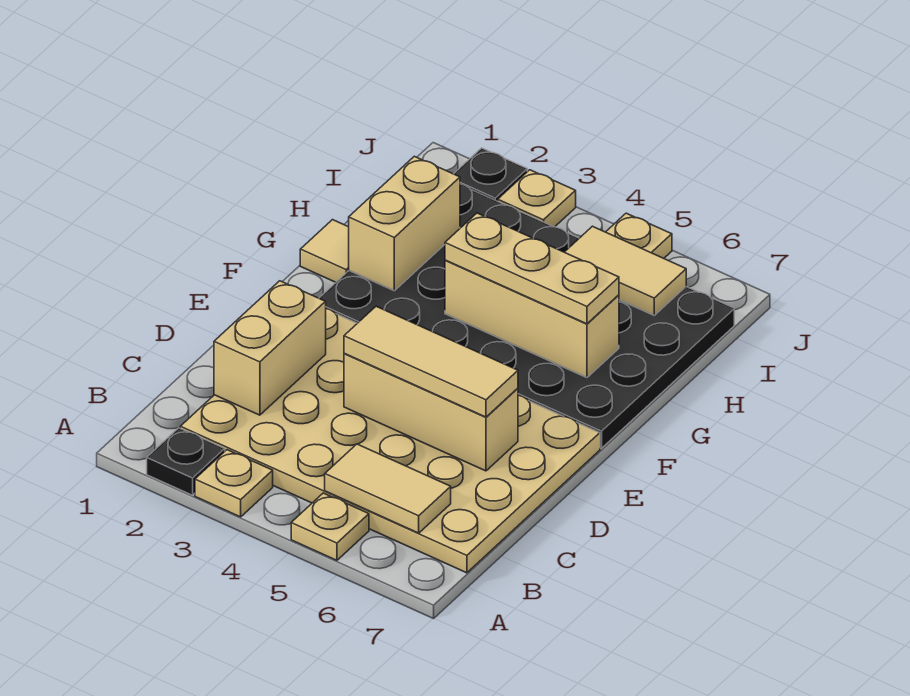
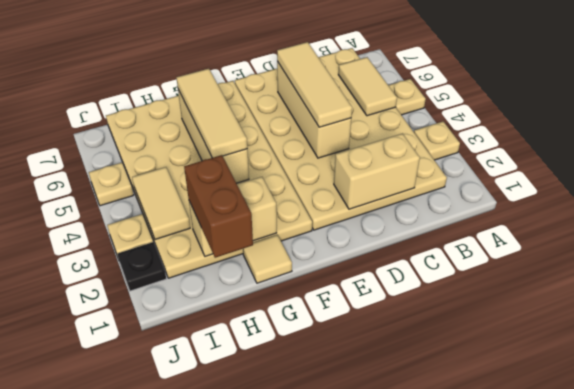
black 1x1 plate [147,428,225,495] -> none
black 4x6 plate [319,184,734,448] -> tan 4x6 plate [106,81,312,278]
tan 1x3 plate [445,213,619,324] -> tan 1x3 tile [176,69,247,158]
none -> brown 1x2 brick [184,155,253,258]
tan 1x2 tile [565,226,686,315] -> tan 1x2 tile moved to [132,167,190,239]

